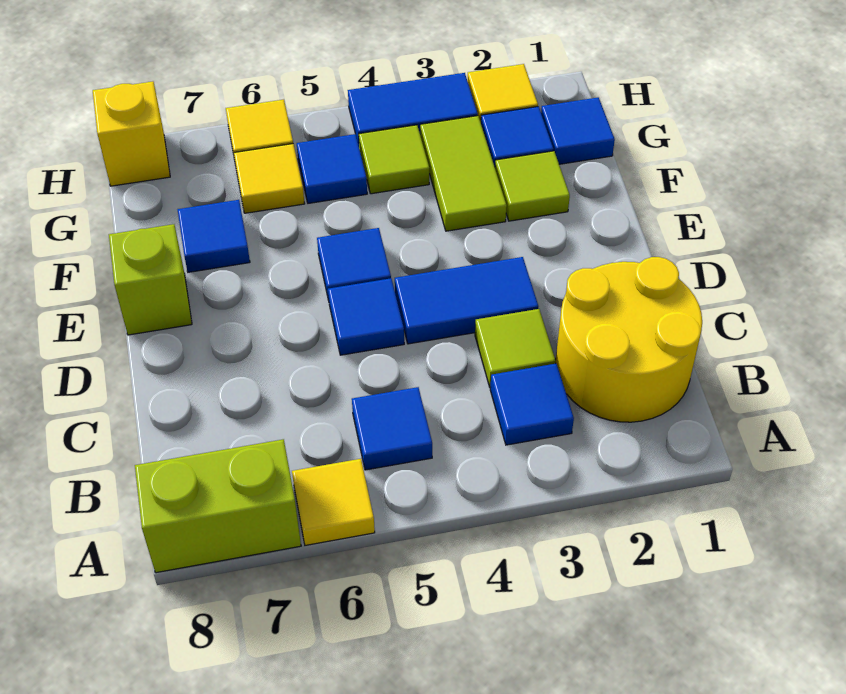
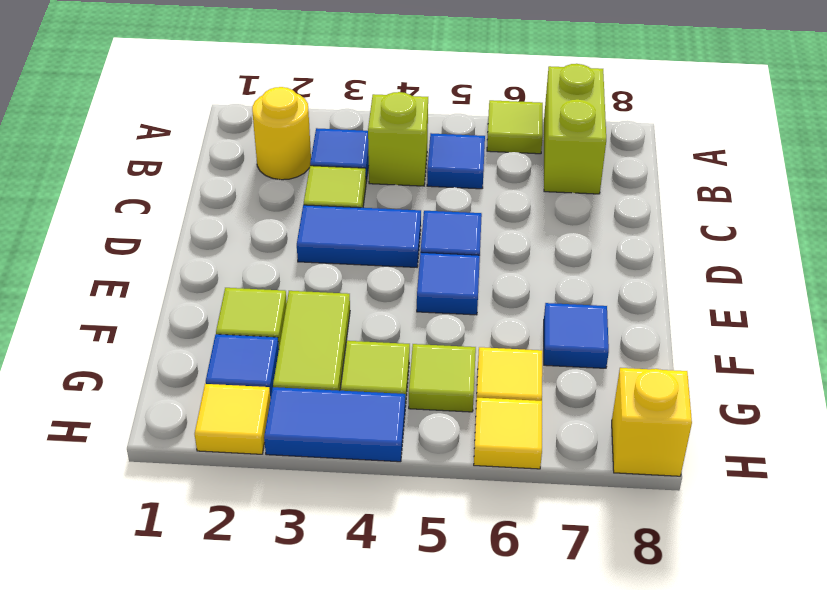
yellow 1x1 tile [292,459,375,545] -> lime 1x1 tile [487,100,543,154]
lime 1x2 brick [135,439,301,573] -> lime 1x2 brick turned to [544,64,606,194]
yellow 2x2 round brick [556,257,702,422] -> yellow 1x1 round brick [252,87,311,180]
lime 1x1 brick [109,224,192,335] -> lime 1x1 brick moved to [368,92,428,186]
blue 1x1 tile [541,97,615,164] -> none
blue 1x1 tile [297,134,367,203] -> lime 1x1 tile [409,344,476,412]

